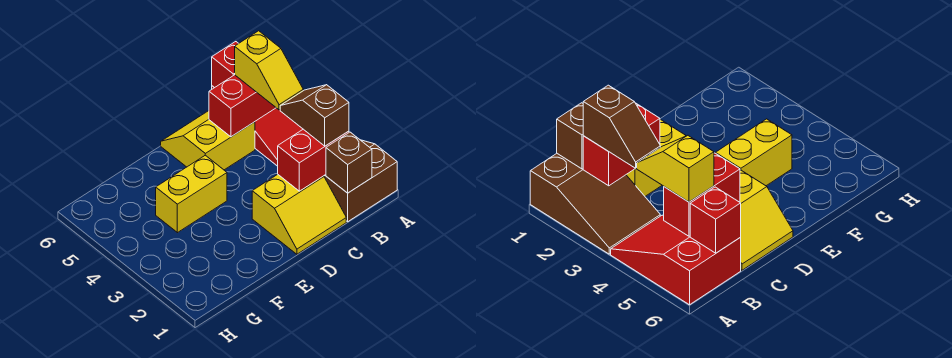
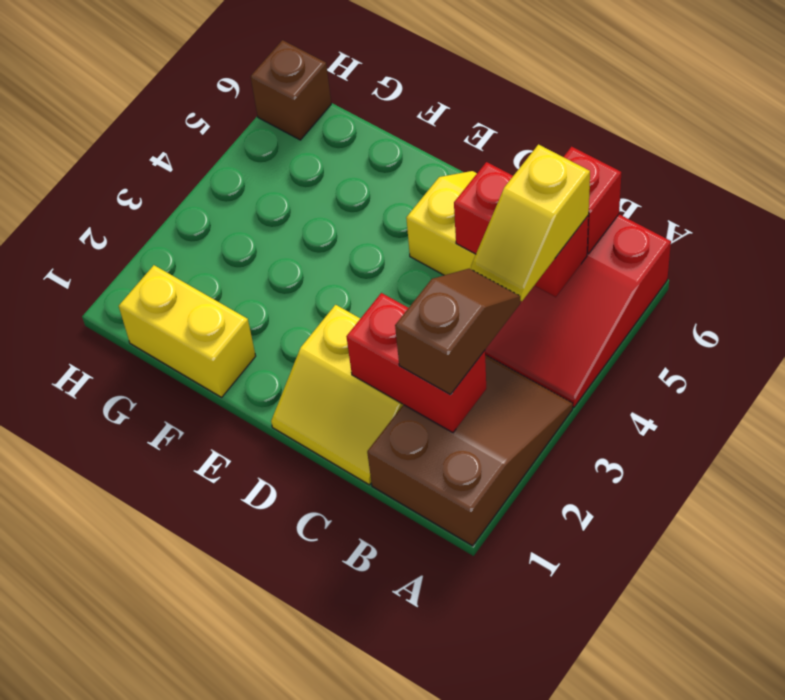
brown 1x1 brick [326,132,372,193] -> brown 1x1 brick moved to [251,40,331,140]
yellow 1x2 brick [156,155,227,233] -> yellow 1x2 brick moved to [119,265,256,397]

